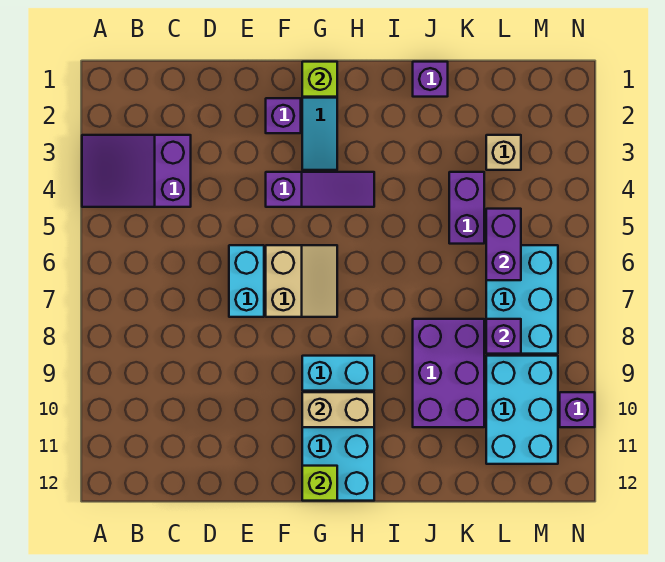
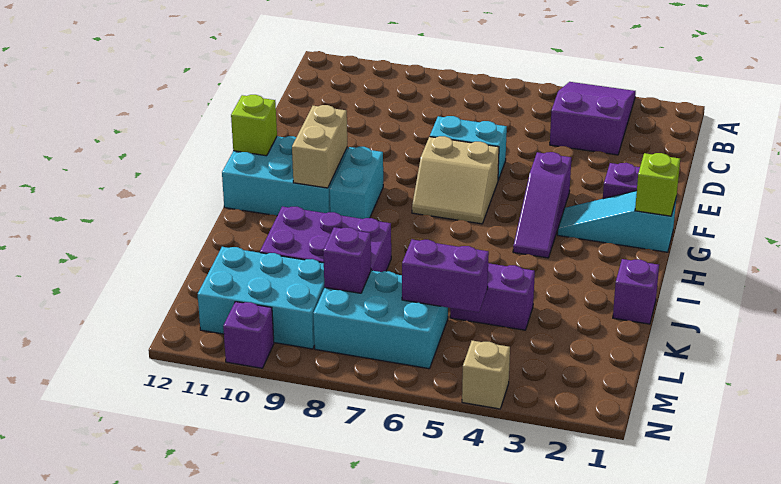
tan 1x1 brick [486,135,521,170] -> tan 1x1 brick moved to [462,341,510,409]

